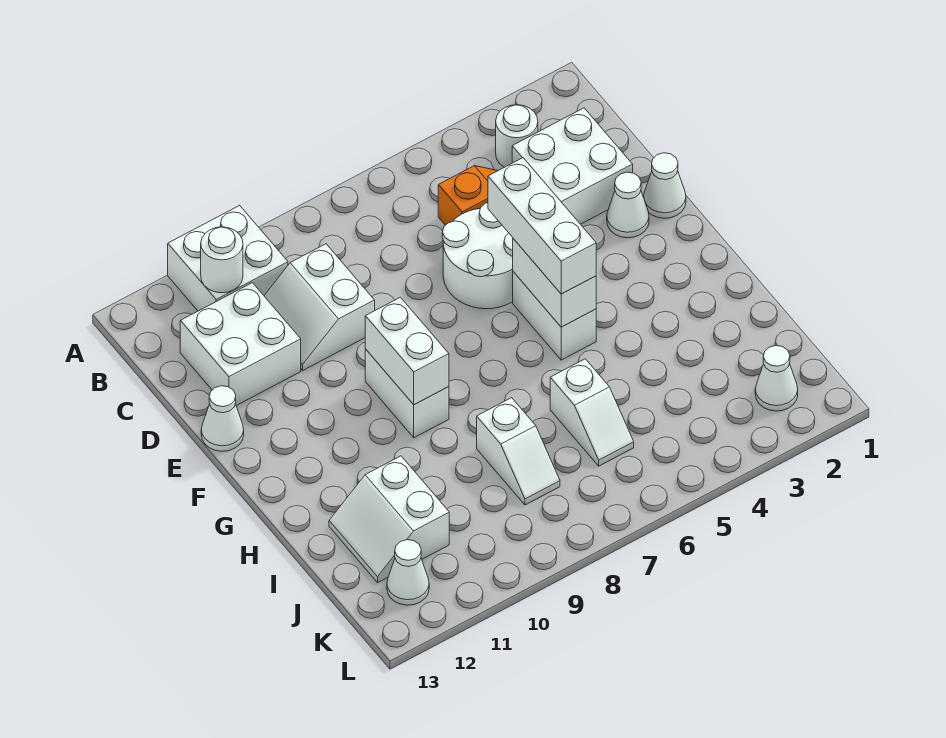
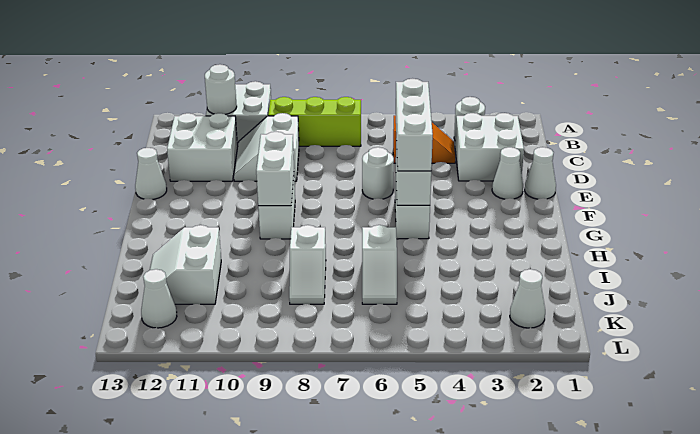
none -> lime 1x3 brick [268,97,361,146]
white 2x2 round brick [442,203,513,309] -> white 1x1 round brick [362,147,394,199]

